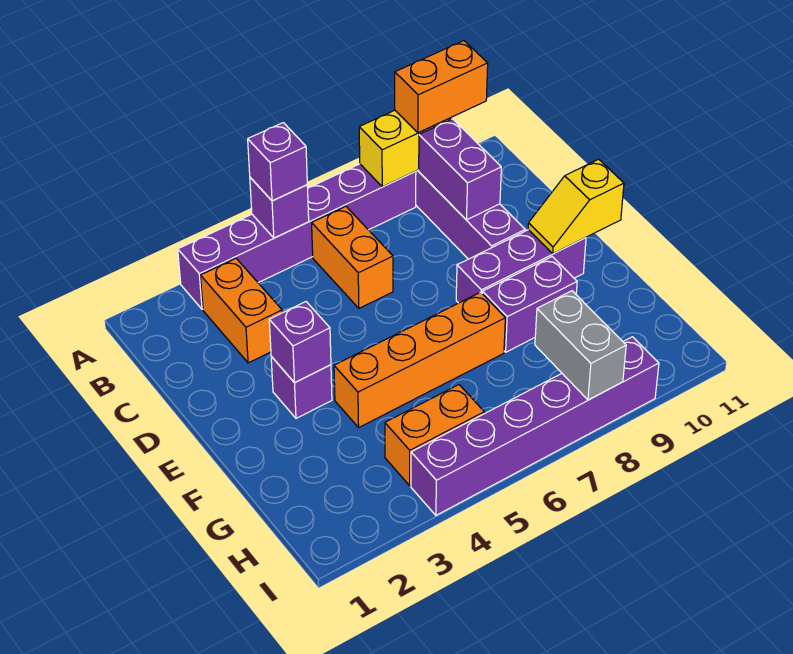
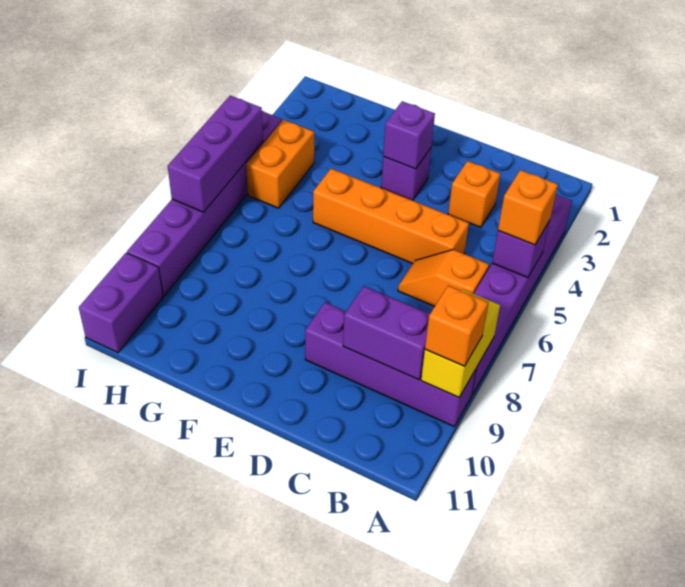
purple 1x1 brick [248,123,307,201] -> orange 1x1 brick [498,170,558,245]
orange 1x2 brick [395,41,488,133] -> orange 1x1 brick [425,286,488,366]
orange 1x2 brick [200,258,282,363] -> orange 1x1 brick [448,161,500,228]
orange 1x2 brick [312,206,393,308] -> orange 1x2 slope [398,250,489,306]
purple 1x3 brick [456,230,586,303] -> purple 1x3 brick moved to [168,96,263,212]
yellow 1x2 slope [528,159,624,254] -> none
orange 1x4 brick [334,292,505,427] -> orange 1x4 brick turned to [313,169,469,264]
purple 1x2 brick [482,257,577,352] -> purple 1x2 brick moved to [79,253,163,353]
grey 1x2 brick [535,291,626,400] -> none

